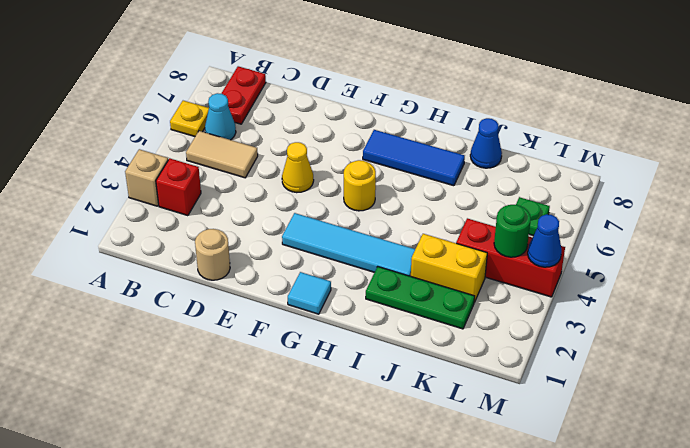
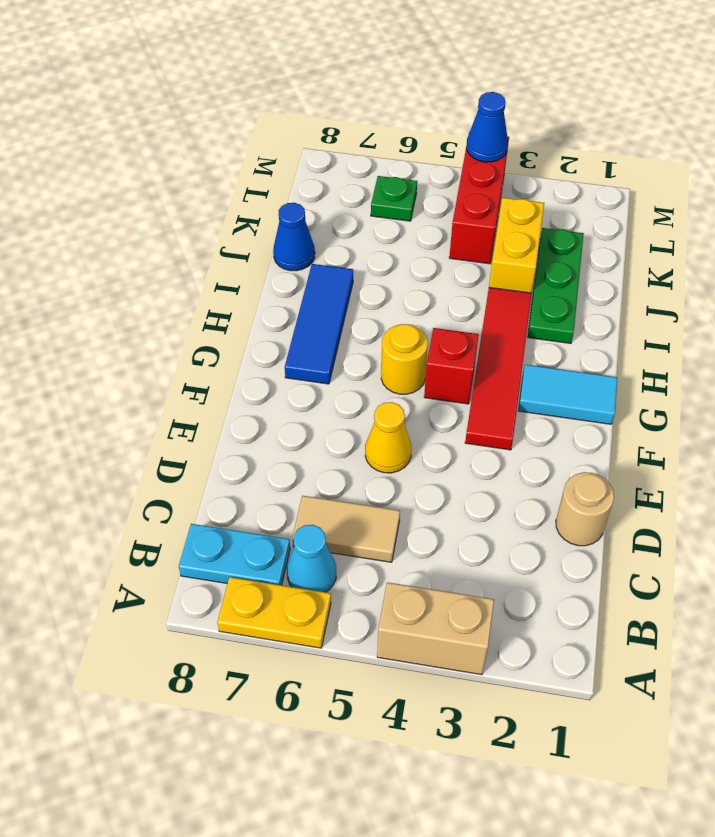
tan 1x1 brick [125,149,168,206] -> tan 1x2 brick [377,582,494,675]
yellow 1x1 plate [170,101,209,137] -> yellow 1x2 plate [217,577,331,648]
red 1x1 brick [156,158,201,216] -> red 1x1 brick moved to [424,328,479,404]
tan 1x2 tile [186,131,258,178] -> tan 1x2 tile turned to [292,496,400,562]
red 1x2 plate [221,66,266,124] -> cyan 1x2 plate [179,524,290,585]
cyan 1x4 tile [282,213,415,276] -> red 1x4 tile [465,287,532,450]
cyan 1x1 tile [288,272,331,314] -> cyan 1x2 tile [518,365,617,424]
green 1x1 round brick [494,205,531,257] -> none

